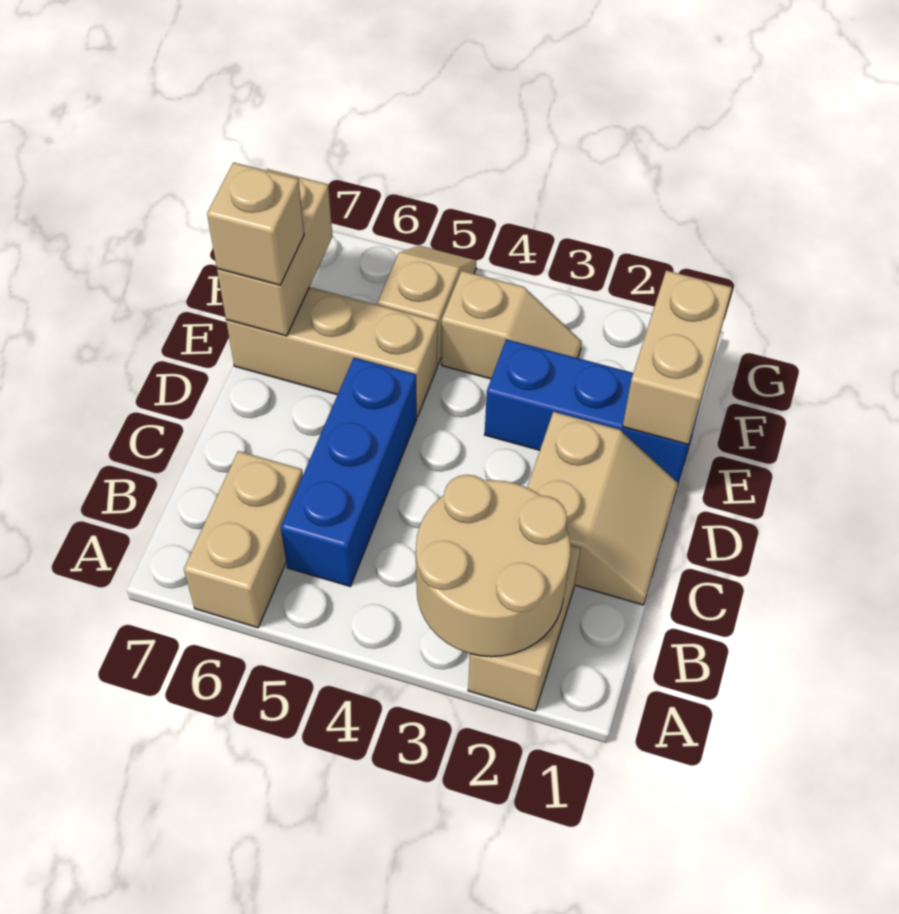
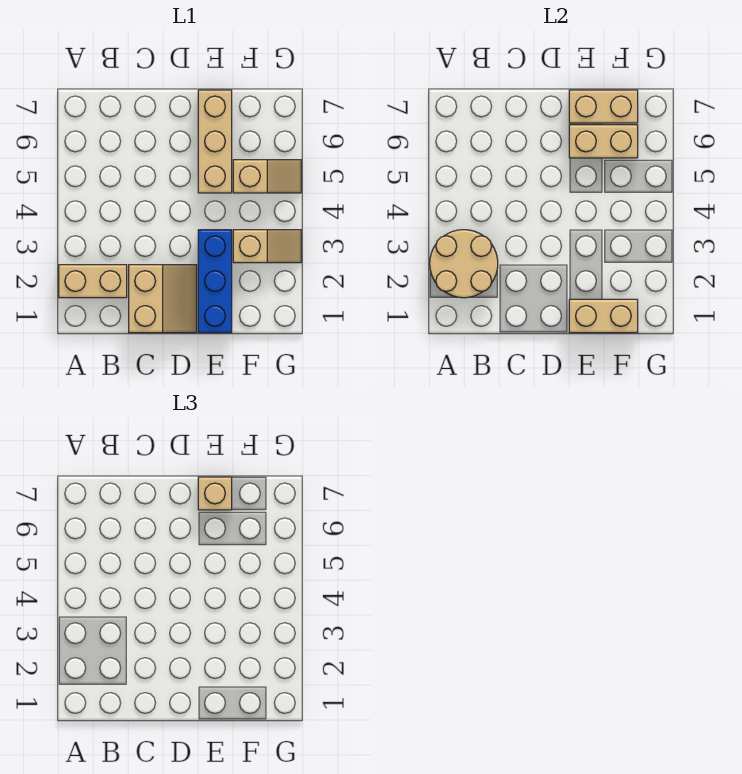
tan 1x2 brick [184,451,303,628] -> tan 1x2 brick moved to [569,125,638,158]
blue 1x3 brick [281,358,417,586] -> none
tan 2x2 slope [527,412,678,605] -> tan 2x2 slope turned to [129,265,197,333]
tan 1x2 slope [441,271,582,379] -> tan 1x2 slope turned to [233,230,301,263]

